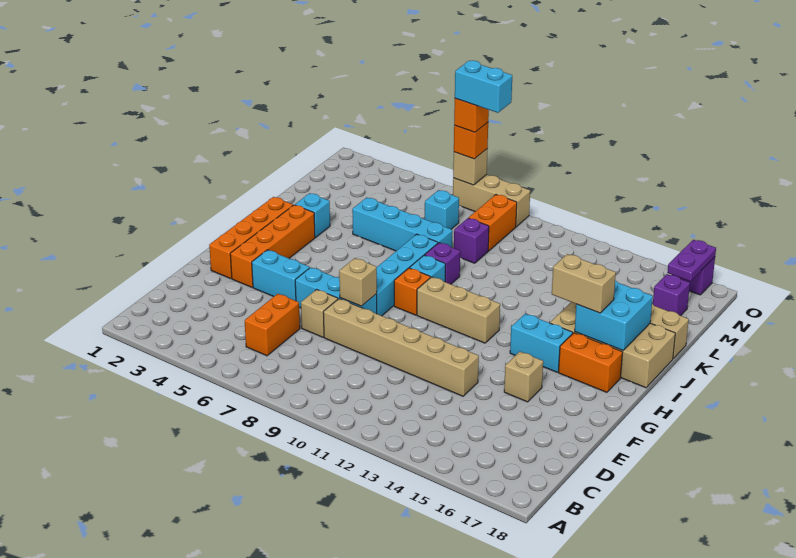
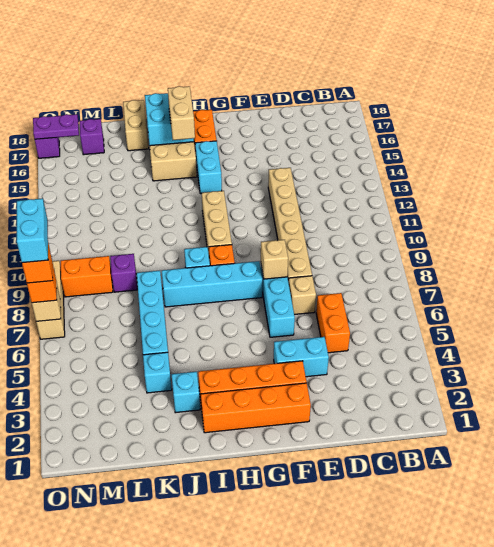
orange 1x2 brick [245,294,300,356] -> orange 1x2 brick turned to [316,293,350,353]
cyan 1x2 brick [252,250,310,301] -> cyan 1x2 brick turned to [274,337,329,377]
tan 1x1 brick [504,352,543,402] -> none
purple 1x1 brick [425,243,460,284] -> none
cyan 1x1 brick [425,190,459,229] -> cyan 1x1 brick moved to [143,352,172,393]

